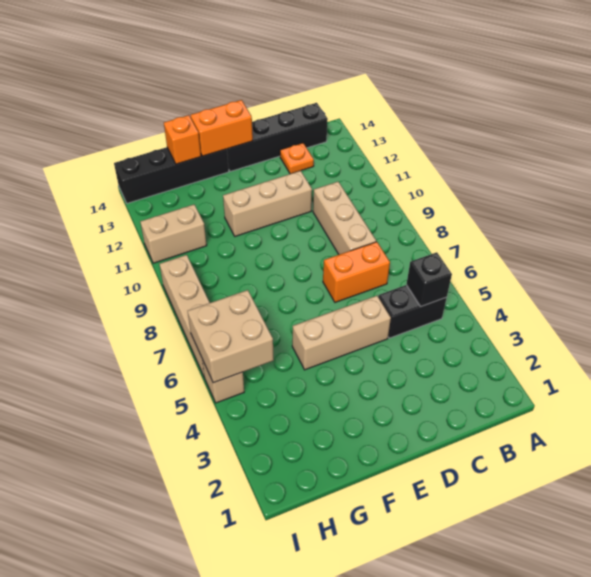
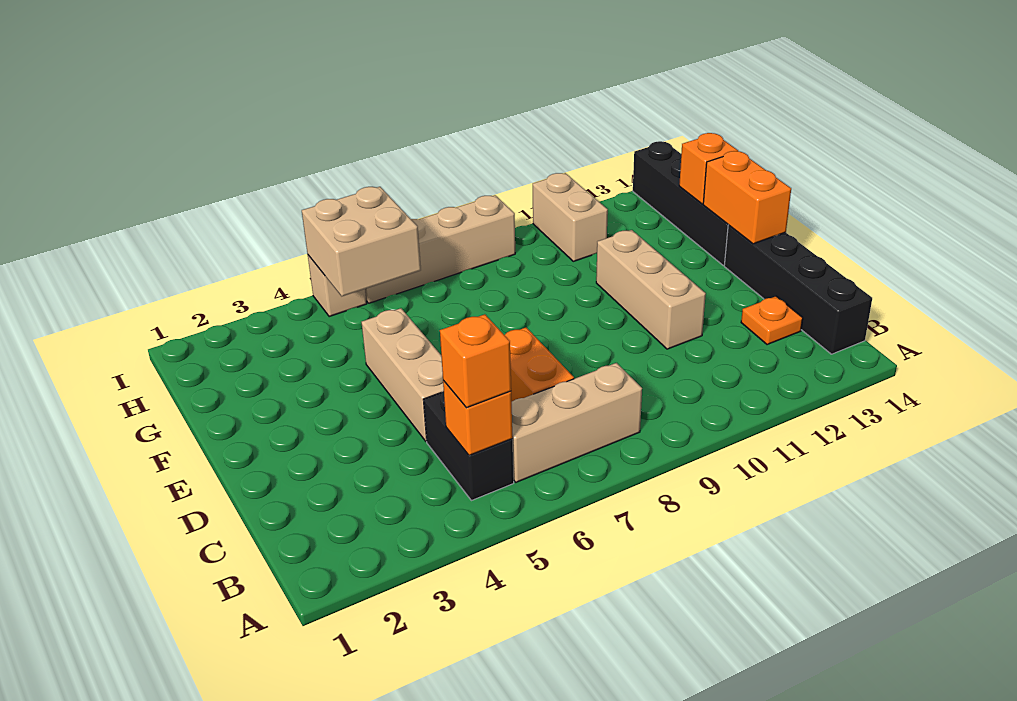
black 1x1 brick [406,252,452,307] -> orange 1x1 brick [443,381,512,455]
none -> orange 1x1 brick [440,314,511,408]
tan 1x3 brick [313,182,376,254] -> tan 1x3 brick moved to [512,363,642,482]

